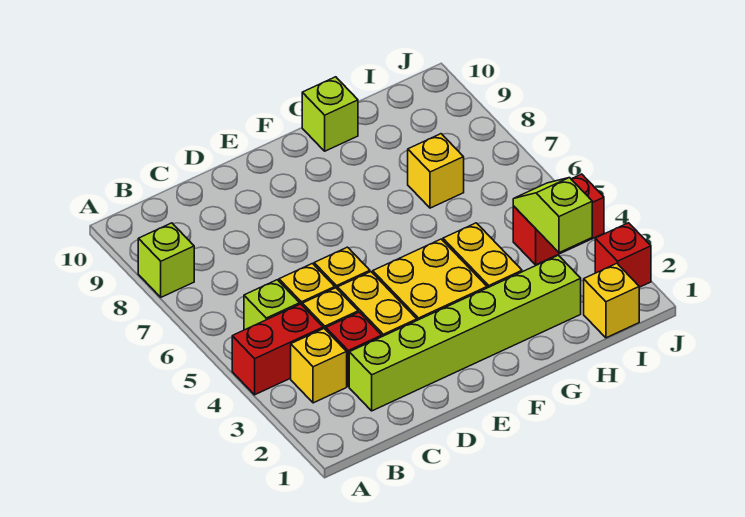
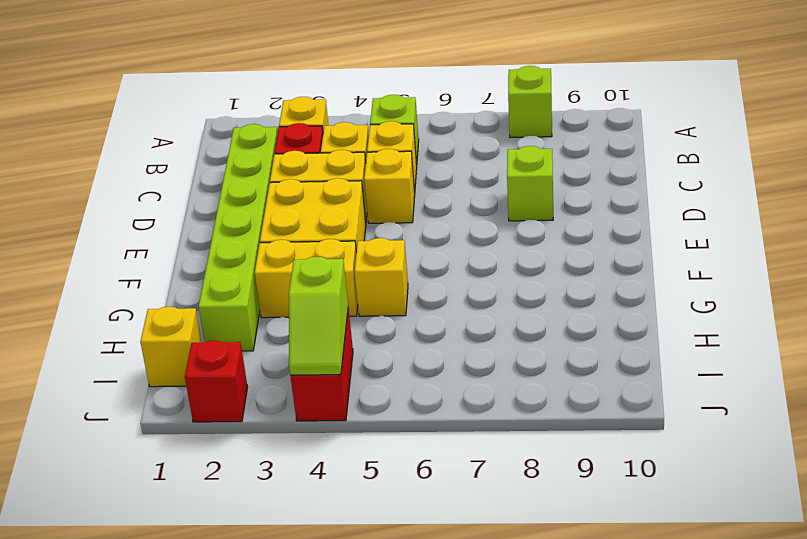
red 1x2 brick [232,304,323,395] -> none
lime 1x1 brick [302,77,358,151] -> lime 1x1 brick moved to [507,146,553,221]
yellow 1x1 brick [408,134,464,208] -> yellow 1x1 brick moved to [355,238,408,316]
lime 1x2 slope [513,178,592,253] -> lime 1x2 slope turned to [289,257,348,375]

